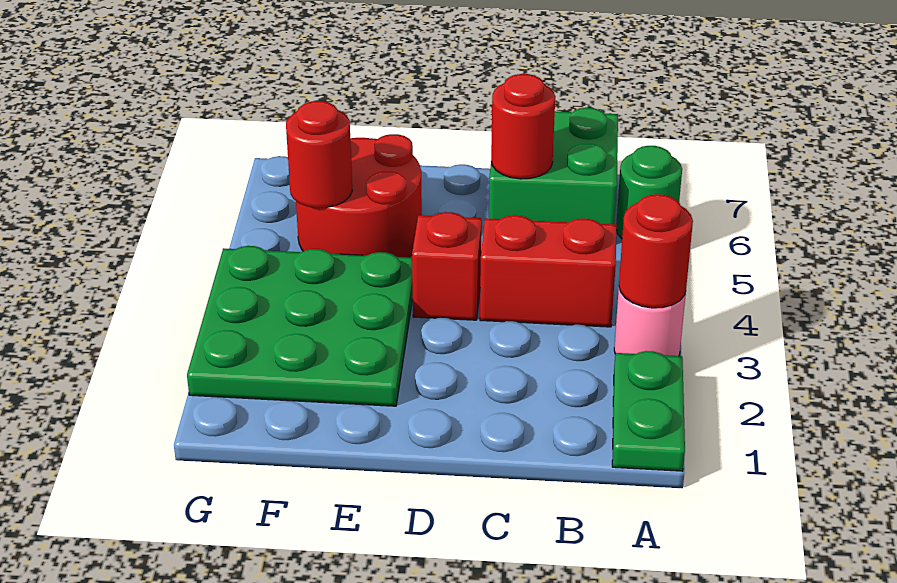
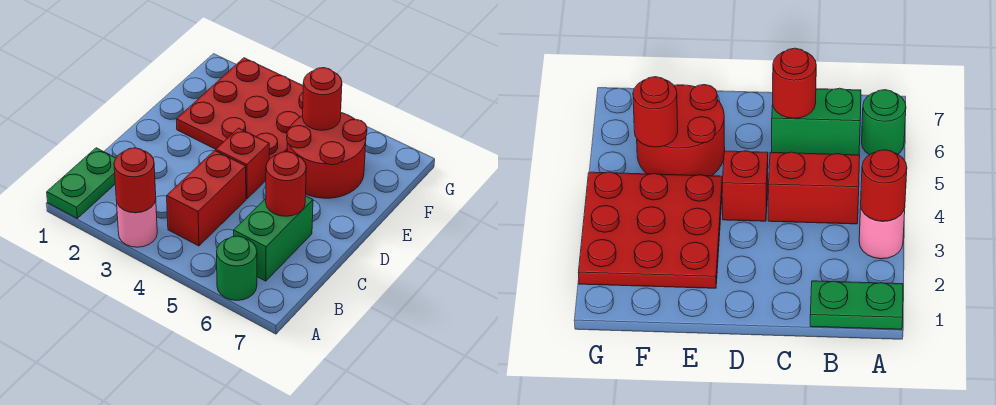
green 1x2 plate [612,351,685,471] -> green 1x2 plate turned to [47,148,116,218]
green 2x2 brick [489,108,618,224] -> green 1x2 brick [234,196,313,281]
green 3x3 plate [187,246,413,406] -> red 3x3 plate [177,58,303,159]

